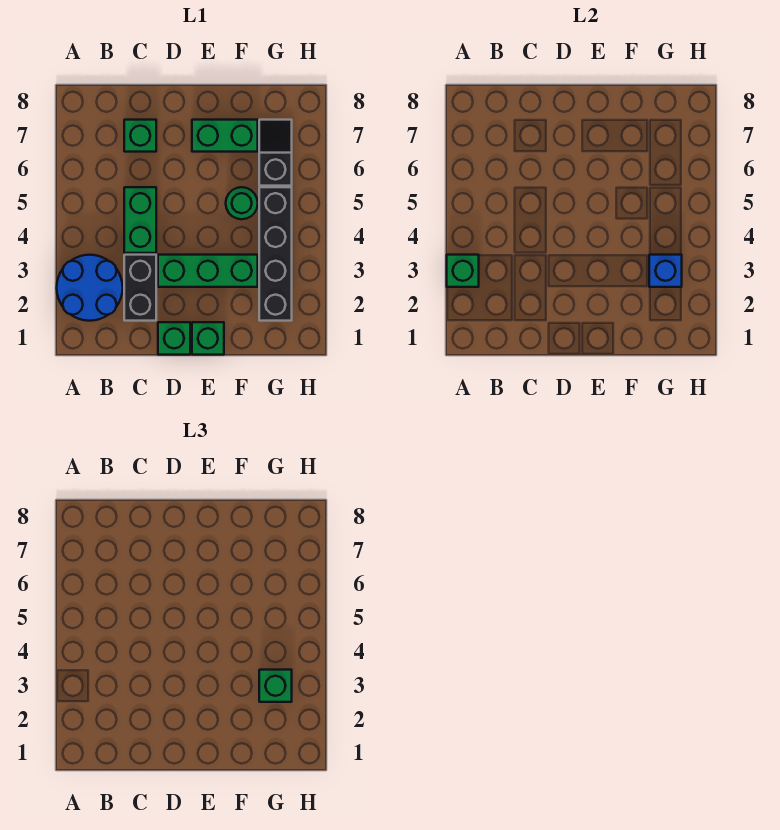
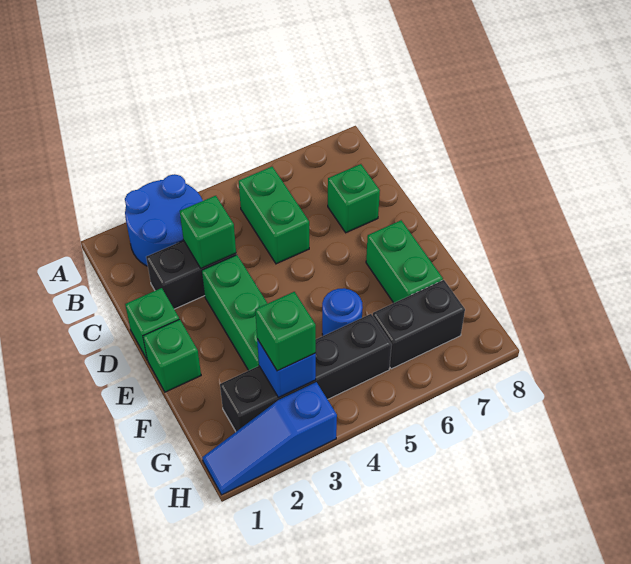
green 1x1 brick [447,255,479,287] -> green 1x1 brick moved to [180,196,236,268]
green 1x2 brick [124,187,156,253] -> green 1x2 brick turned to [239,167,309,264]
green 1x1 round brick [226,187,258,219] -> blue 1x1 round brick [322,288,363,336]
black 1x2 slope [259,120,292,186] -> black 1x2 brick [373,280,465,369]
none -> blue 1x3 slope [202,382,337,495]

